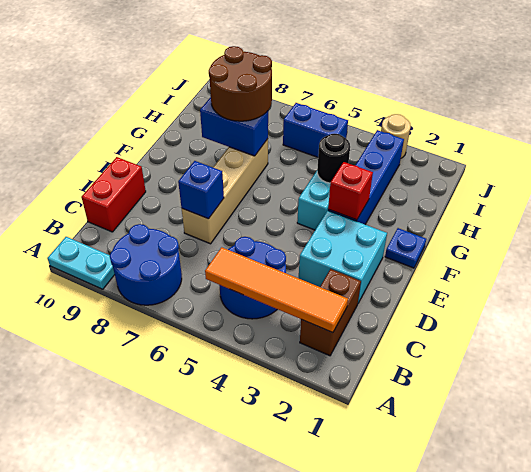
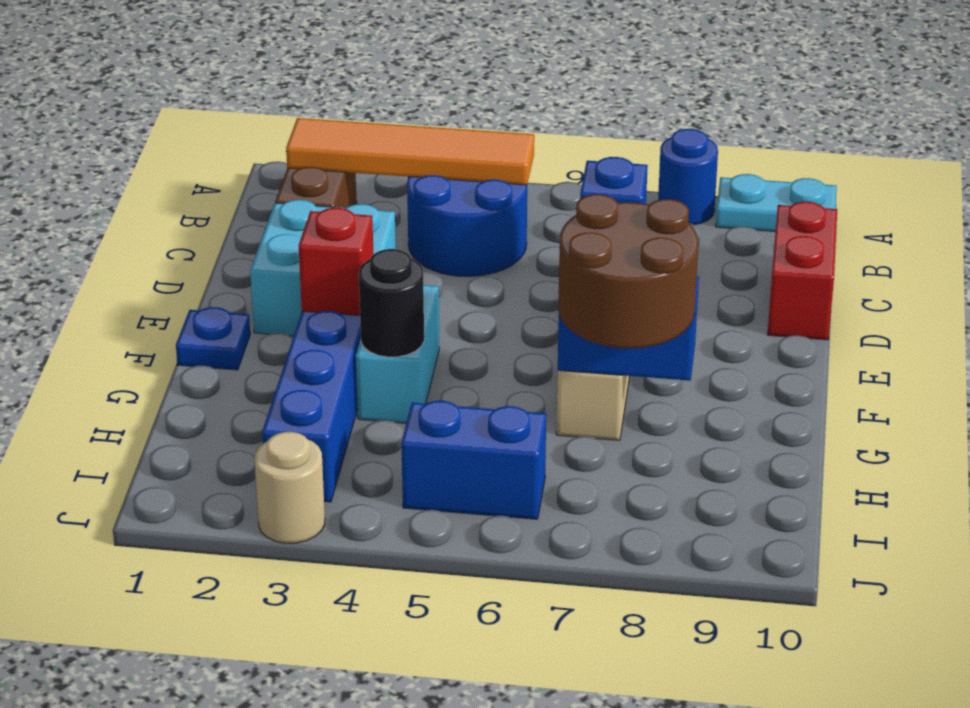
blue 2x2 round brick [110,224,182,305] -> blue 1x1 round brick [658,129,718,225]

